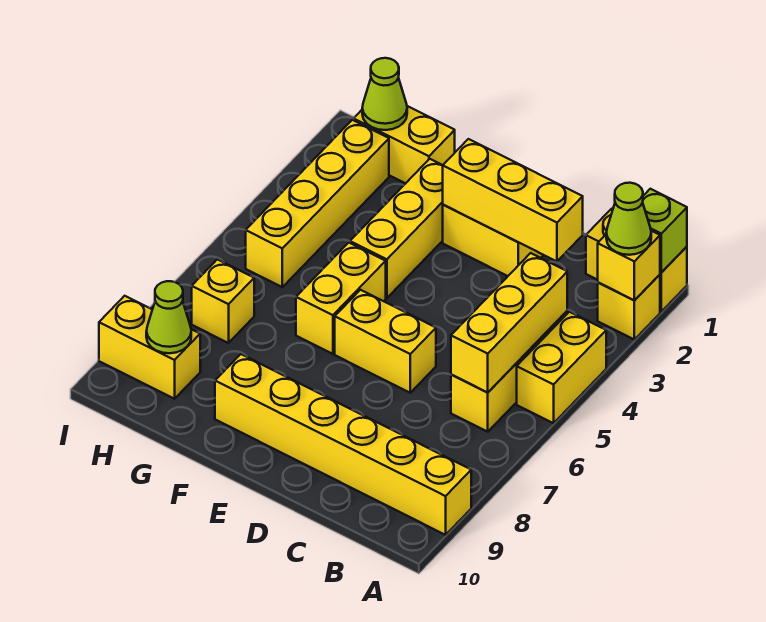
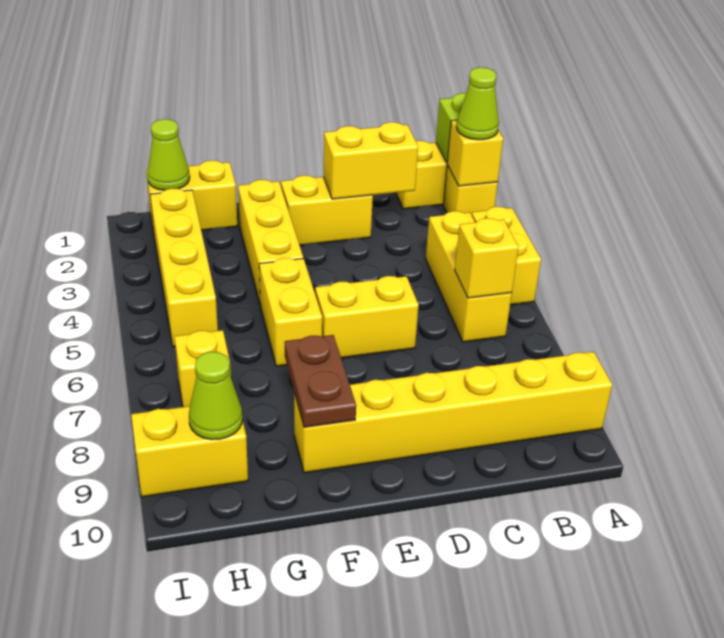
yellow 1x3 brick [451,253,567,393] -> yellow 1x1 brick [455,218,519,298]
yellow 1x3 brick [443,139,583,261] -> yellow 1x2 brick [324,122,418,199]
none -> brown 1x2 plate [285,335,356,427]

